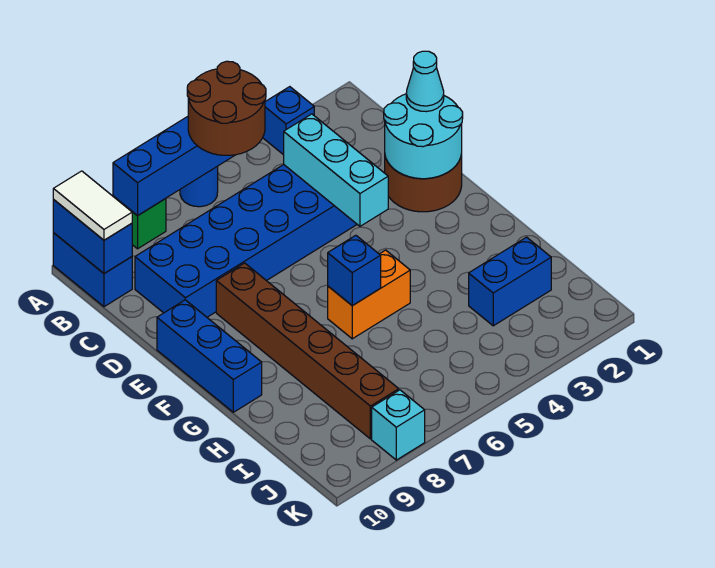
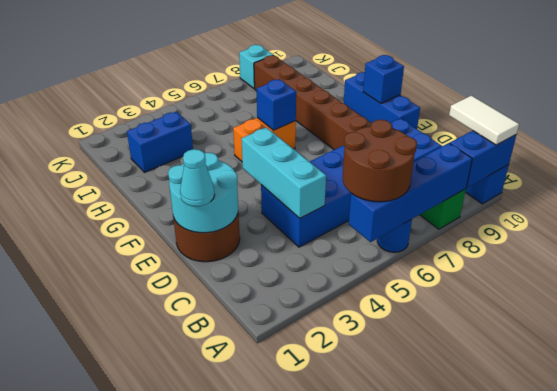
blue 1x1 brick [263,87,314,155] -> blue 1x1 brick moved to [363,55,404,103]
blue 1x2 brick [53,200,132,273] -> blue 1x2 brick turned to [450,131,516,188]

